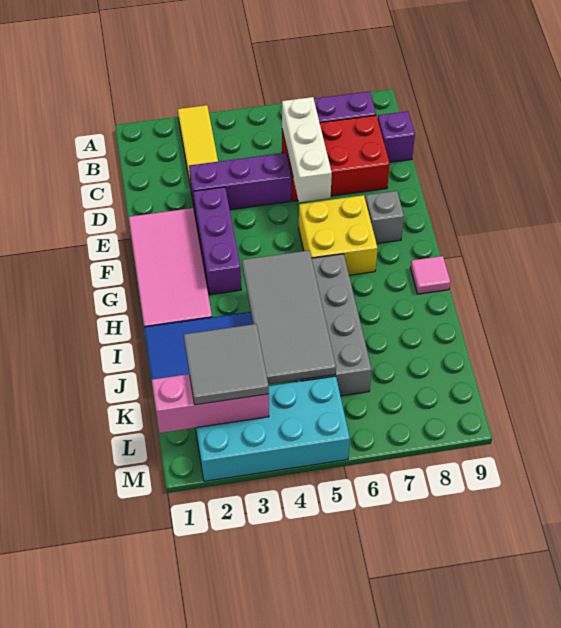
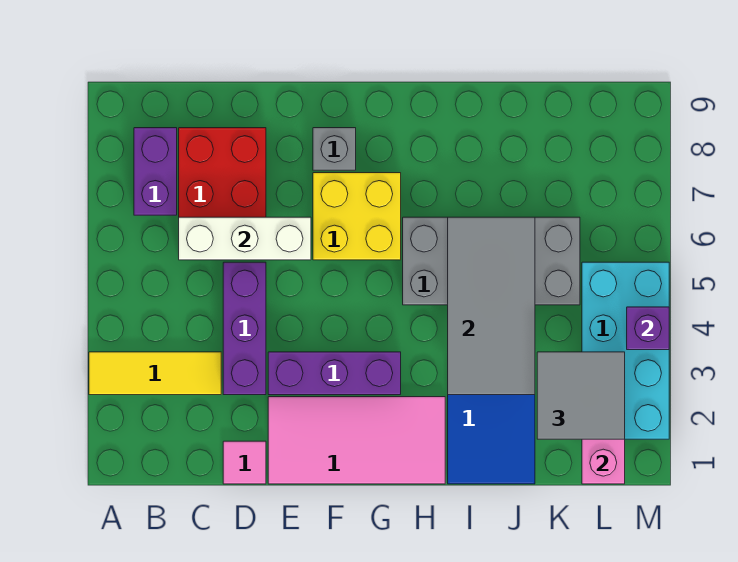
purple 1x1 brick [378,111,415,162] -> purple 1x1 brick moved to [627,307,669,350]
grey 2x4 tile [242,250,336,384] -> grey 2x4 tile turned to [448,217,535,395]
pink 1x1 tile [410,256,450,294] -> pink 1x1 tile moved to [223,441,266,484]

